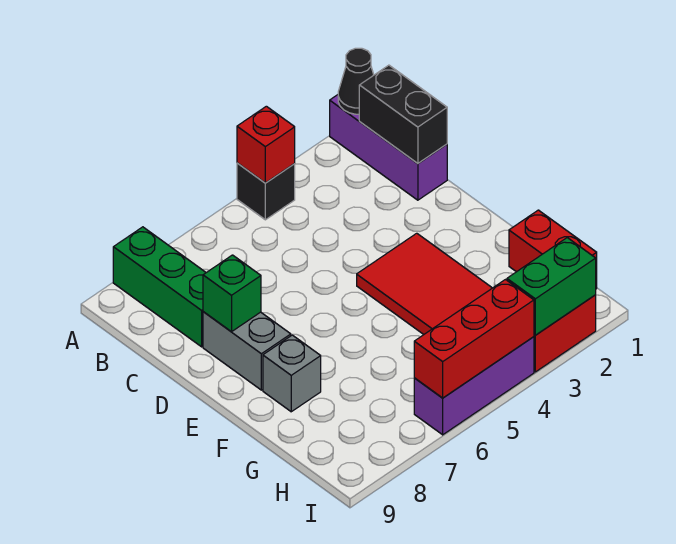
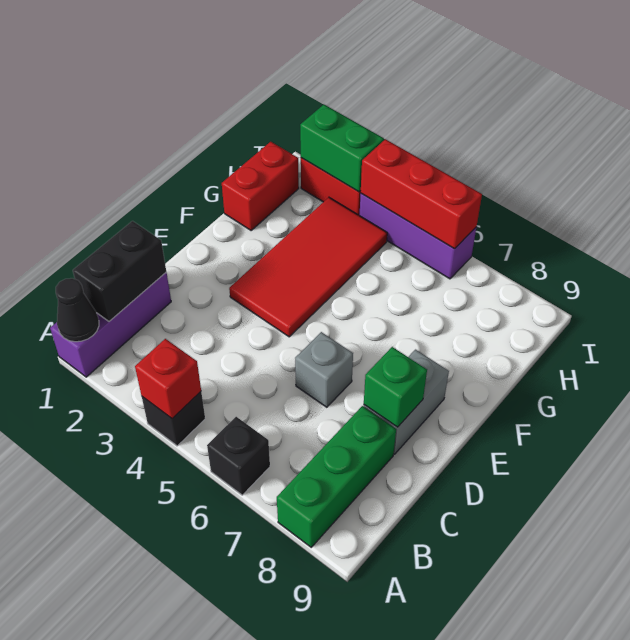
none -> black 1x1 brick [207,417,270,495]
grey 1x1 brick [263,335,321,412] -> grey 1x1 brick moved to [295,332,353,407]

